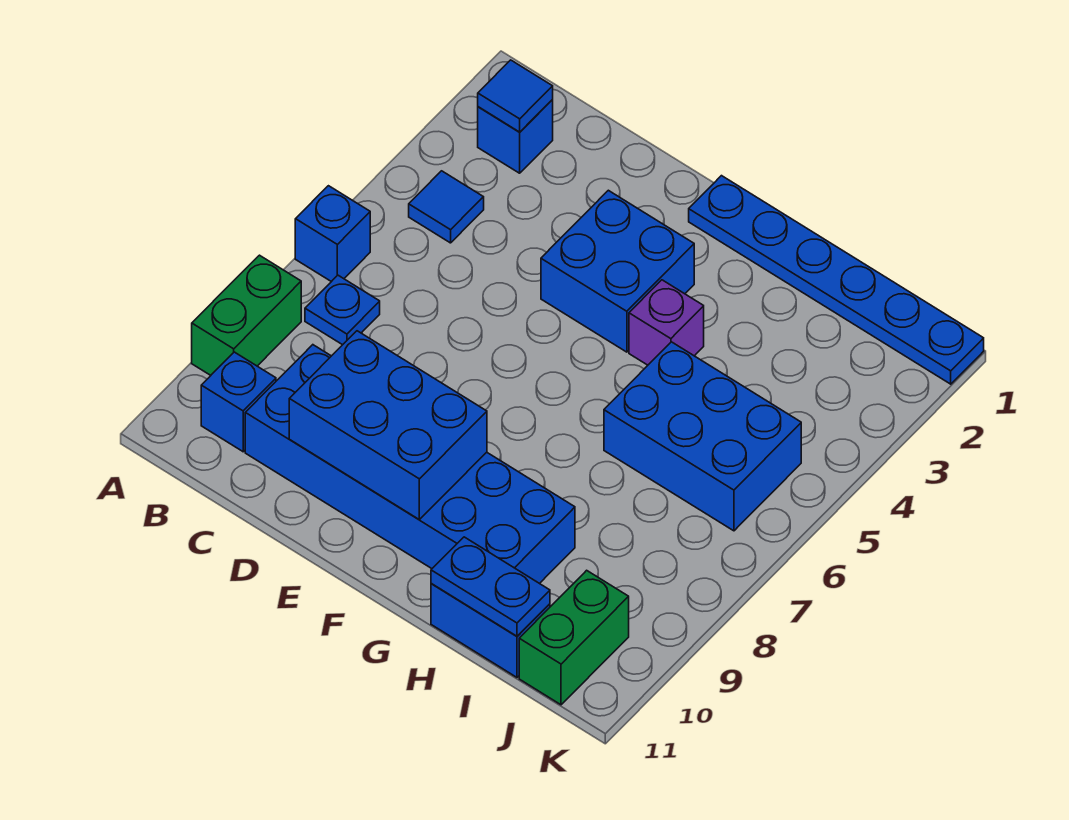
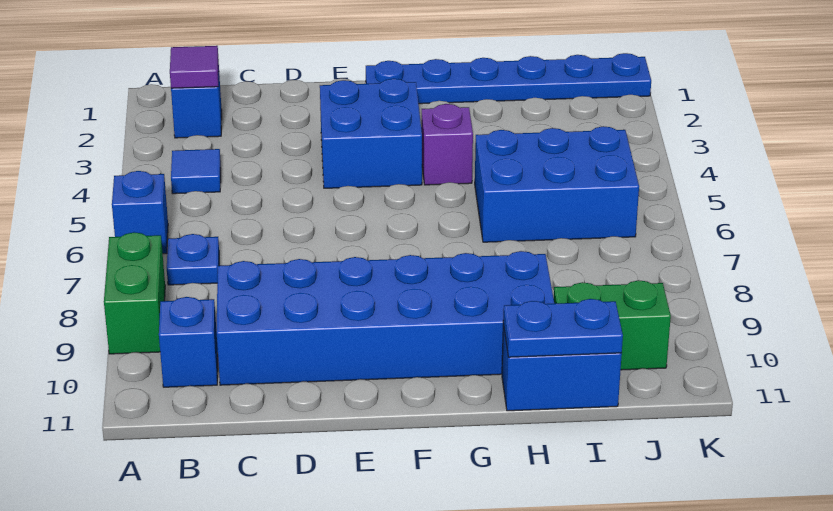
blue 1x1 tile [478,60,553,132] -> purple 1x1 tile [170,46,219,88]
blue 2x3 brick [289,331,487,519] -> none
green 1x2 brick [519,570,629,705] -> green 1x2 brick turned to [554,280,671,370]

